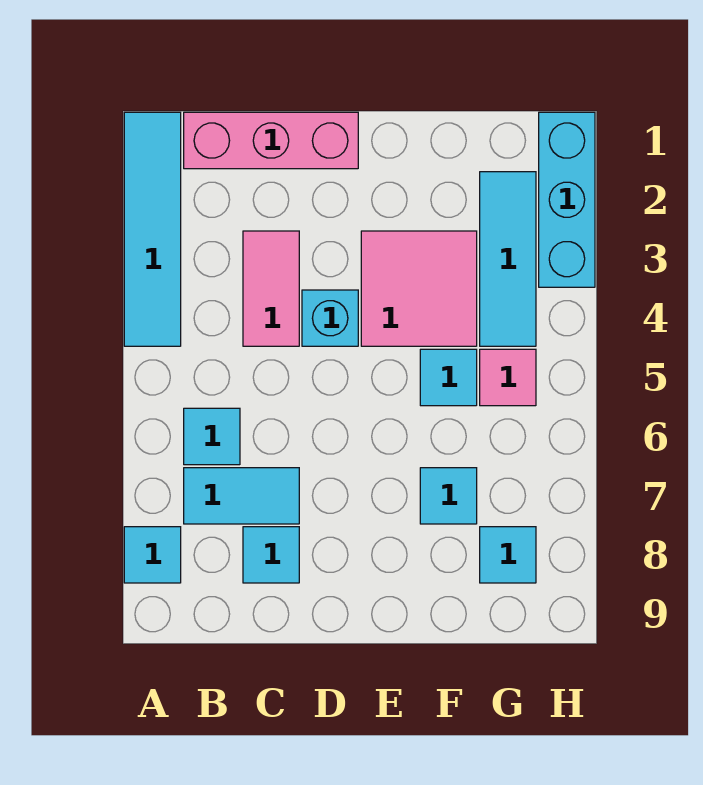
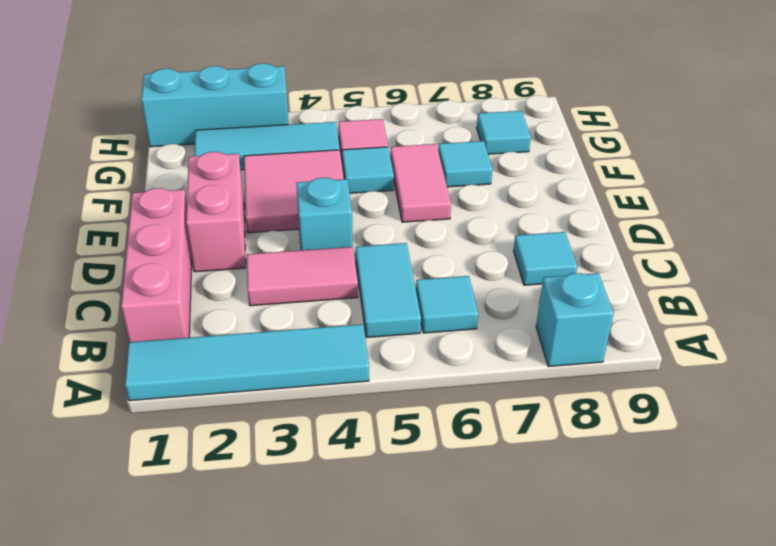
cyan 1x1 tile [124,527,181,583] -> cyan 1x1 brick [536,273,614,367]
cyan 1x2 tile [184,468,299,524] -> cyan 1x2 tile moved to [356,243,421,338]
none -> pink 1x2 brick [186,152,246,272]
none -> pink 1x2 tile [390,144,451,222]

